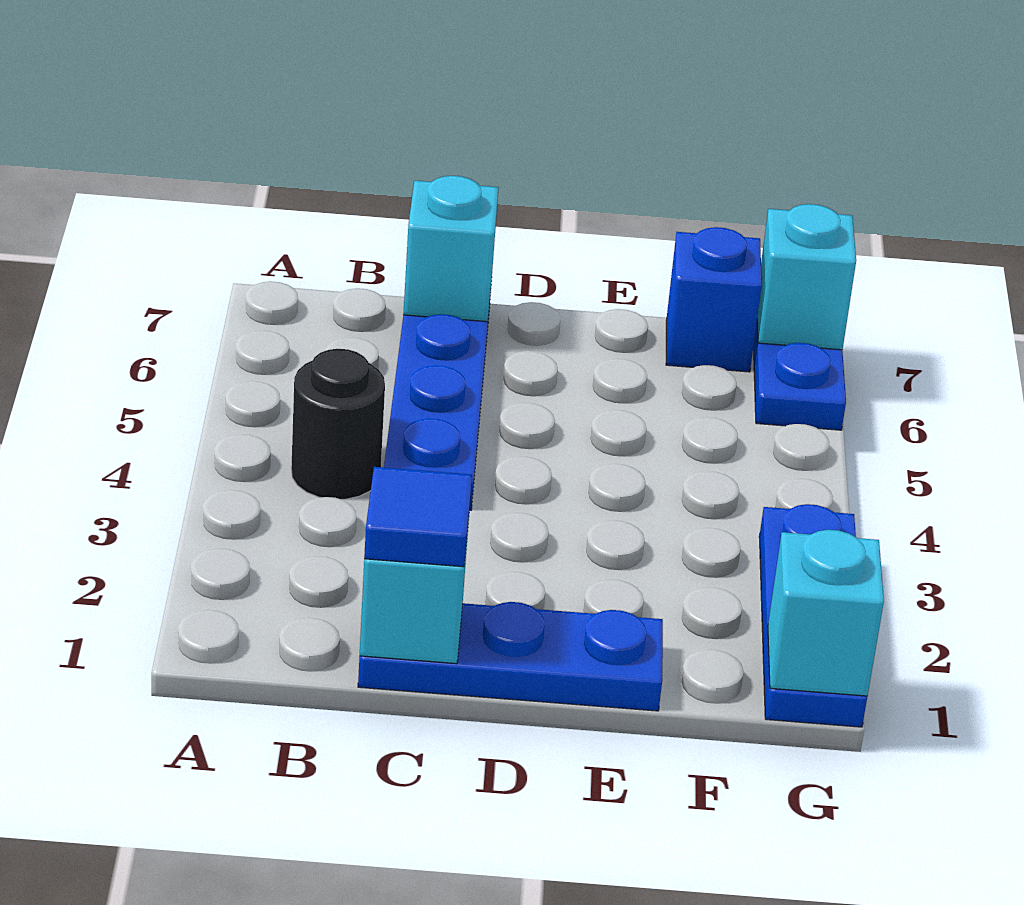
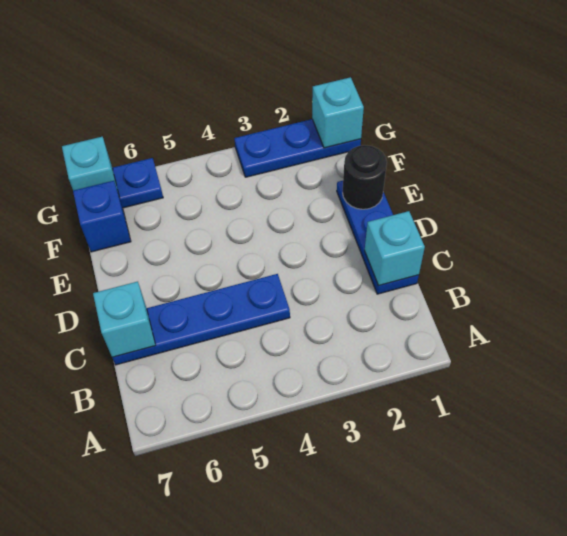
black 1x1 round brick [291,349,385,499] -> black 1x1 round brick moved to [343,145,387,209]
blue 1x1 tile [364,467,472,567] -> none

